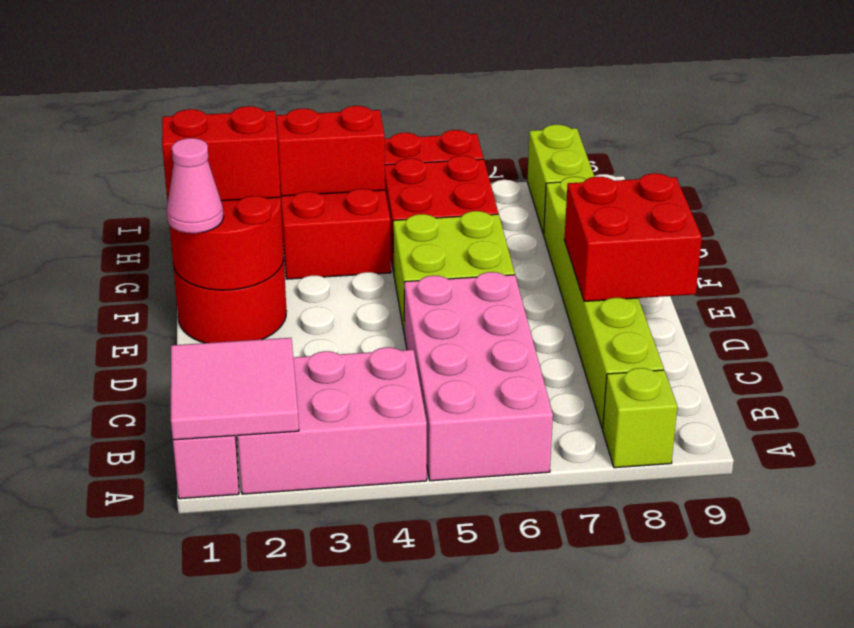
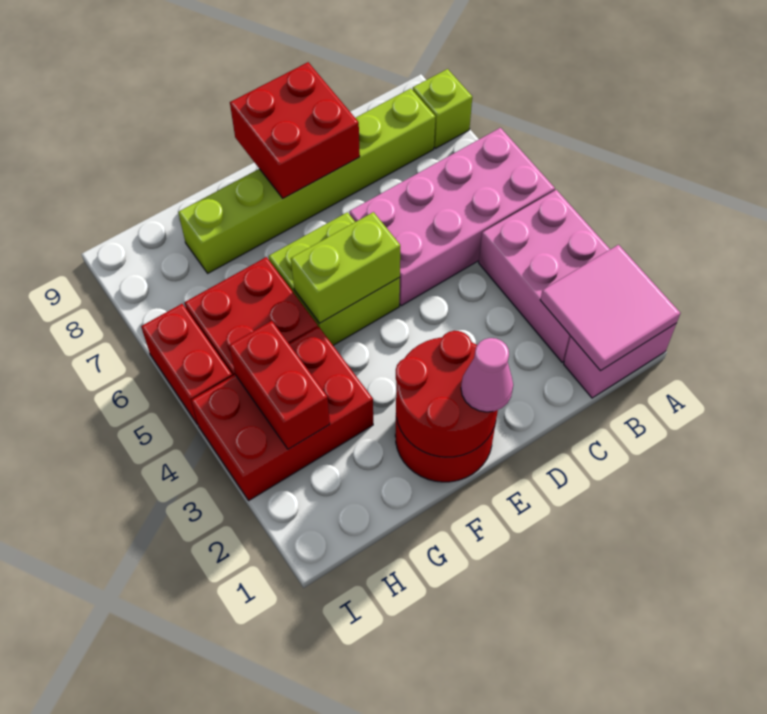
red 1x2 brick [162,106,281,202] -> none
lime 1x2 brick [528,125,594,234] -> lime 1x2 brick moved to [291,212,400,323]

